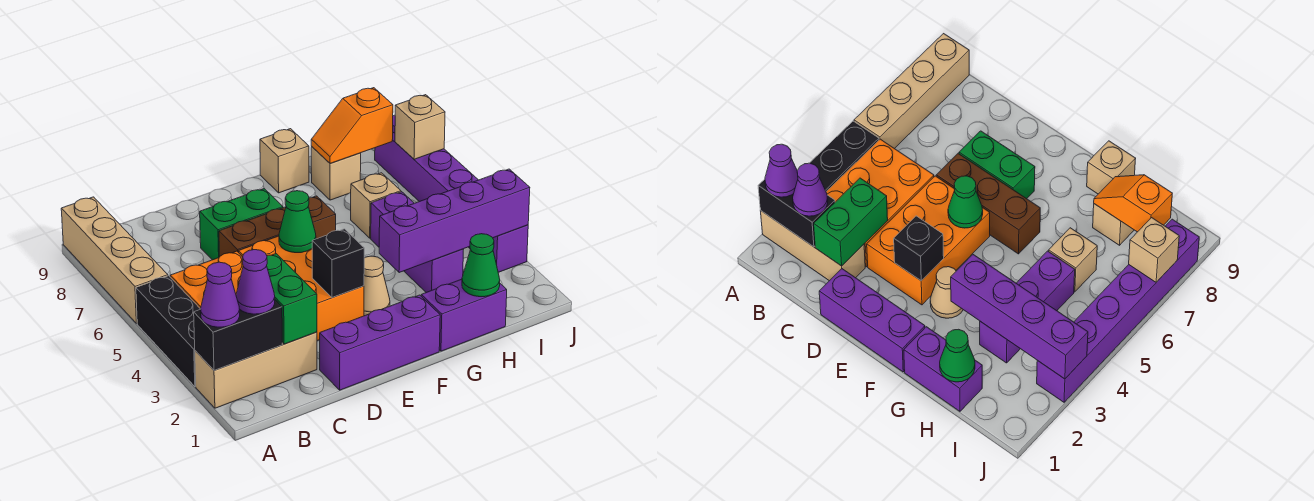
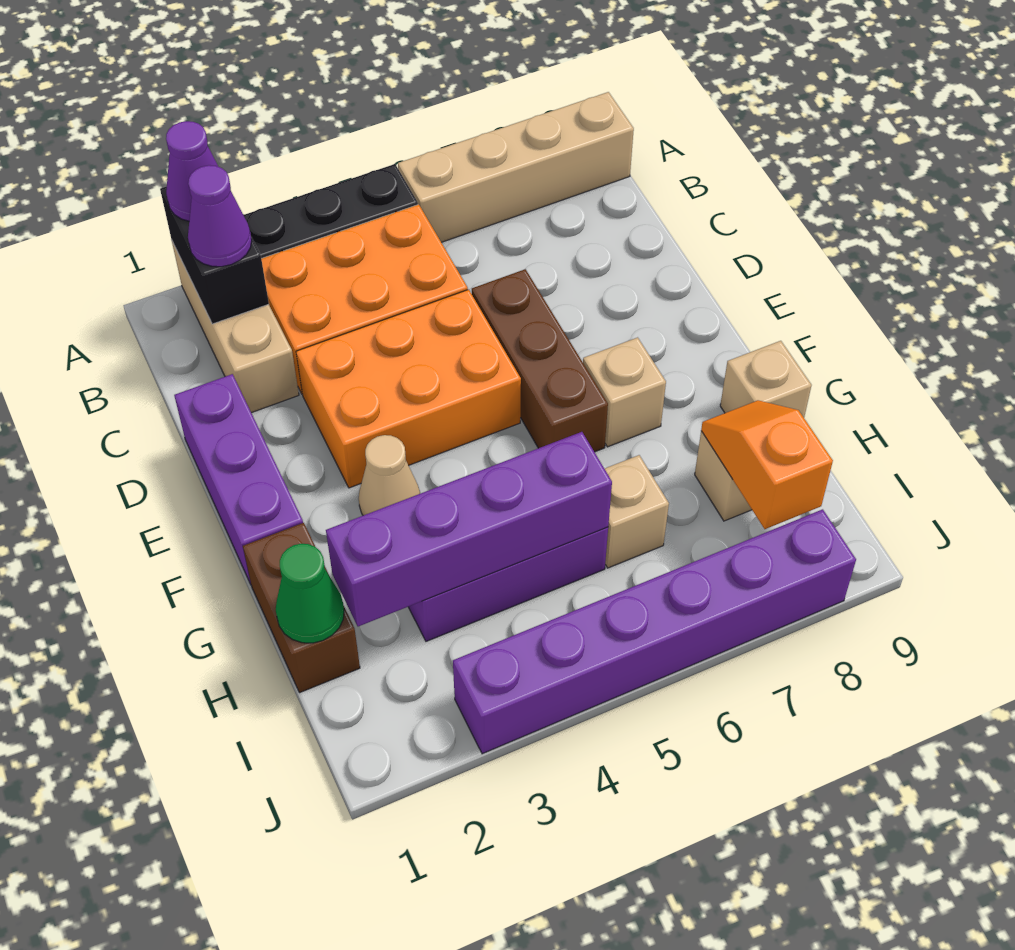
green 1x2 brick [267,254,317,344] -> none
green 1x2 brick [200,189,283,260] -> none
black 1x1 brick [312,229,364,298] -> none
green 1x1 cone [279,191,316,253] -> none
purple 1x2 brick [421,279,507,351] -> brown 1x2 brick [243,523,360,693]
purple 1x4 brick [379,169,530,273] -> purple 1x4 brick turned to [326,432,612,626]
tan 1x1 brick [395,95,445,159] -> tan 1x1 brick moved to [583,337,666,447]

